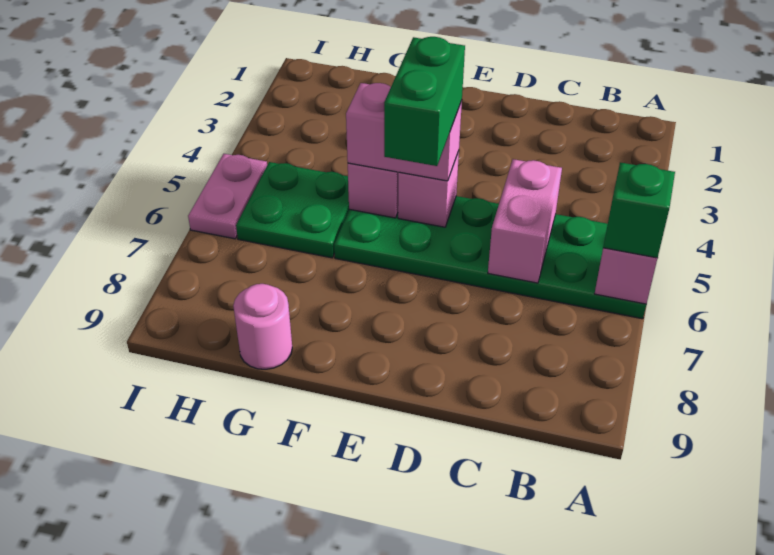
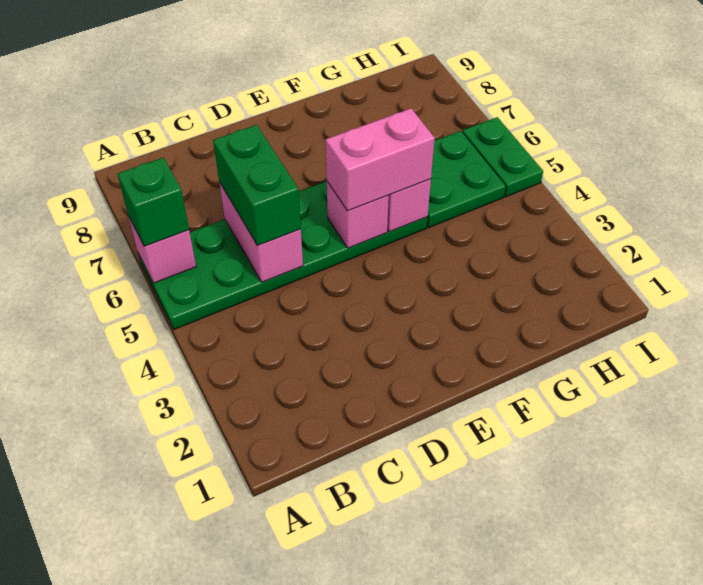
green 1x2 brick [384,37,465,166] -> green 1x2 brick moved to [213,125,301,245]
pink 1x1 round brick [233,284,292,369] -> none
pink 1x2 plate [188,154,267,239] -> green 1x2 plate [462,117,543,197]

